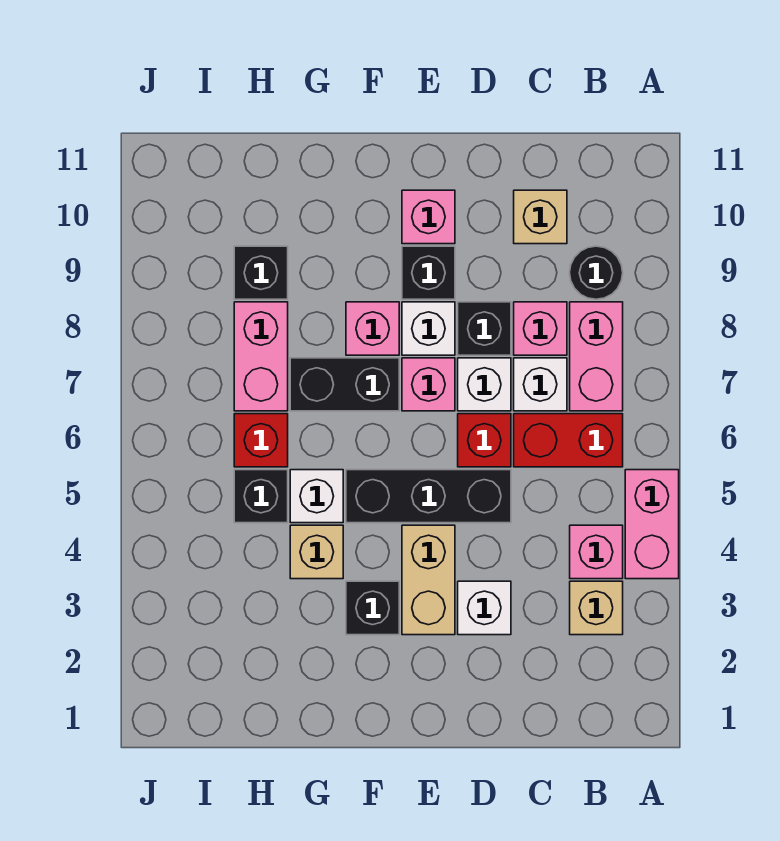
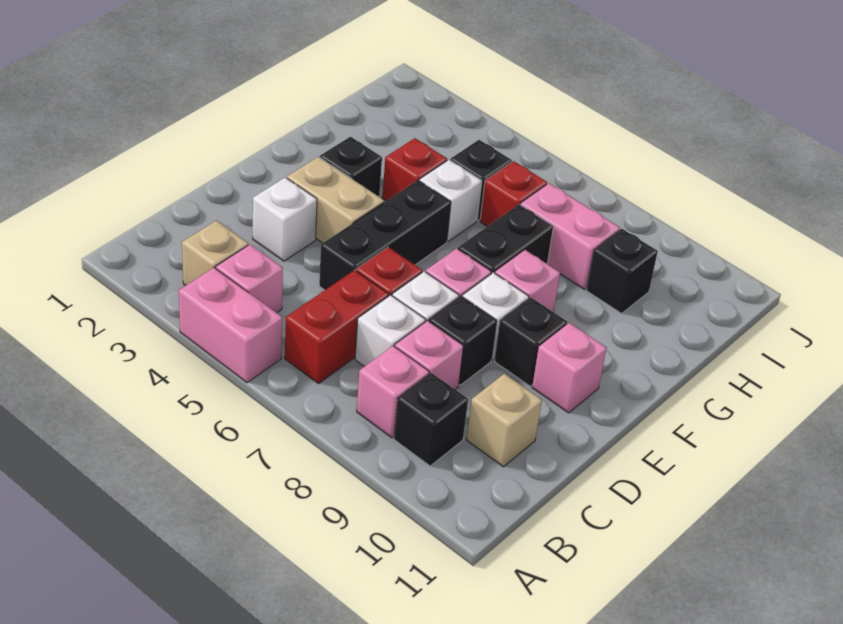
pink 1x2 brick [570,302,623,411] -> pink 1x1 brick [357,346,429,438]
black 1x1 round brick [570,246,623,299] -> black 1x1 brick [394,373,468,466]
tan 1x1 brick [290,525,343,579] -> red 1x1 brick [382,138,447,201]

